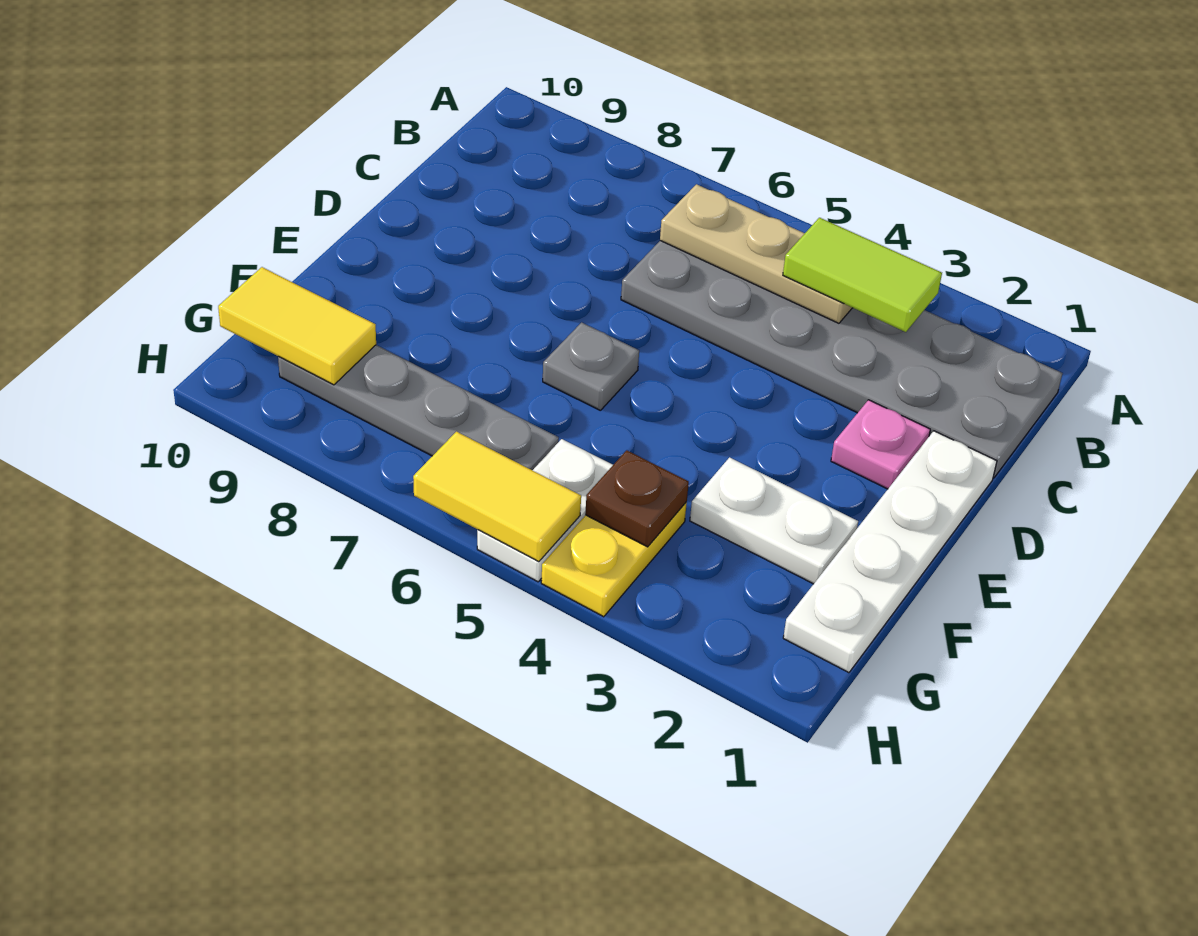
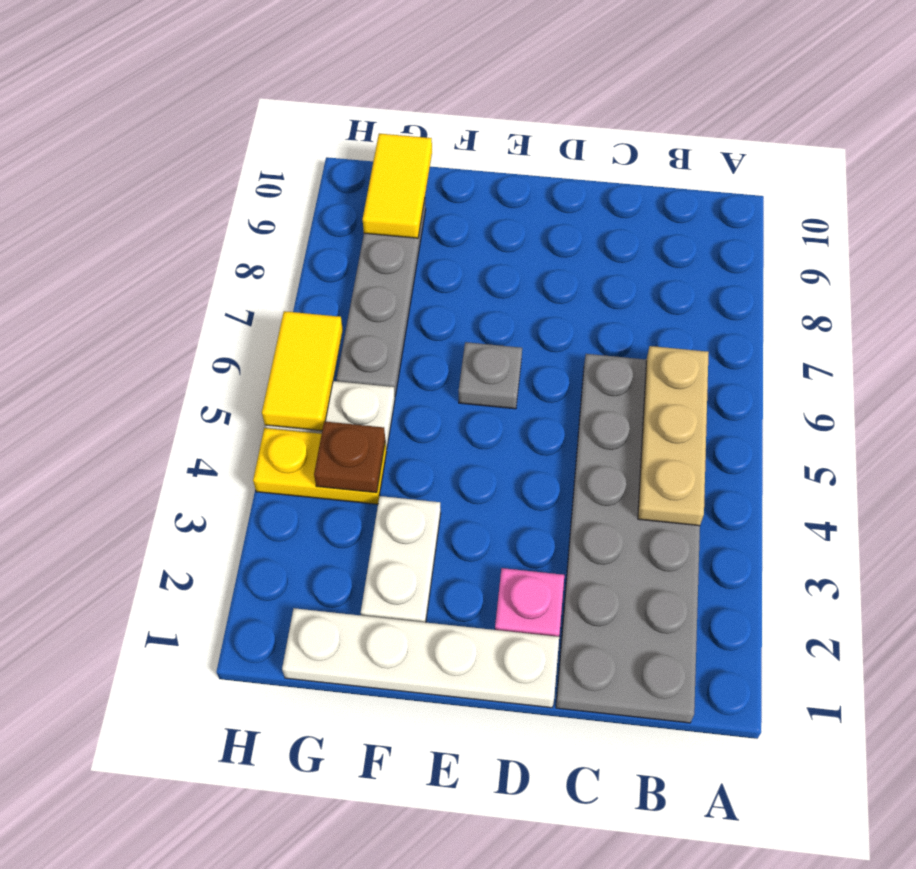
lime 1x2 tile [783,218,942,332] -> none

